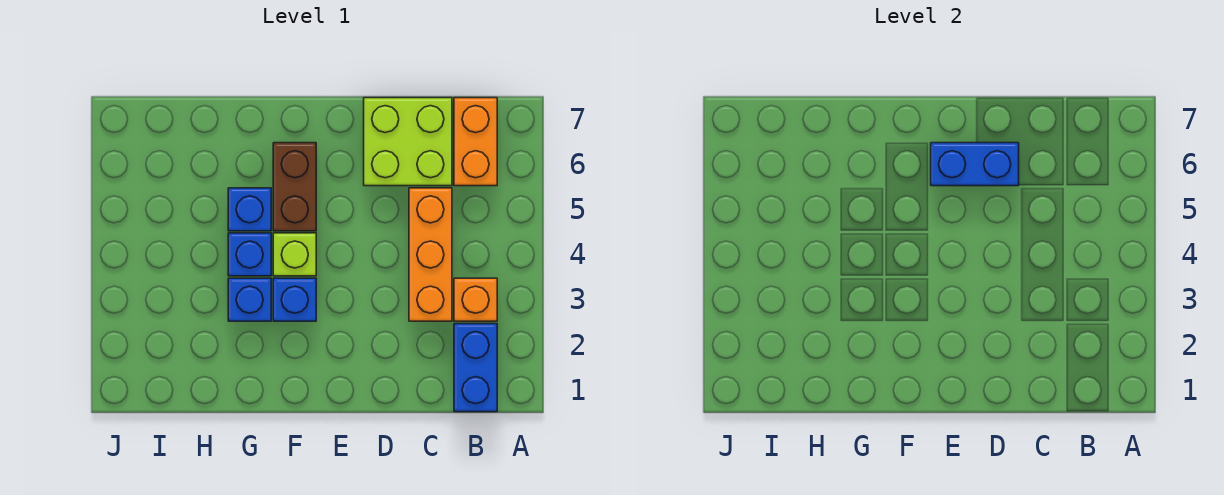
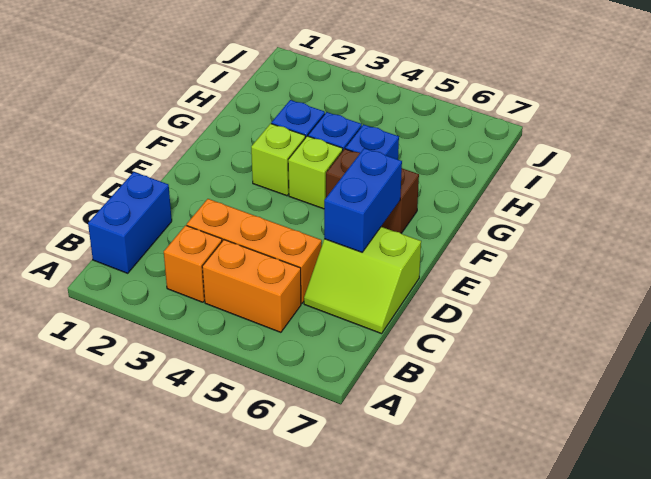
blue 1x2 brick [454,324,497,412] -> blue 1x2 brick turned to [88,172,172,273]
orange 1x2 brick [454,98,497,186] -> orange 1x2 brick moved to [202,240,301,332]
lime 2x2 brick [364,98,452,186] -> lime 2x2 slope [304,227,421,334]
blue 1x1 brick [273,278,316,321] -> lime 1x1 brick [251,124,305,196]

